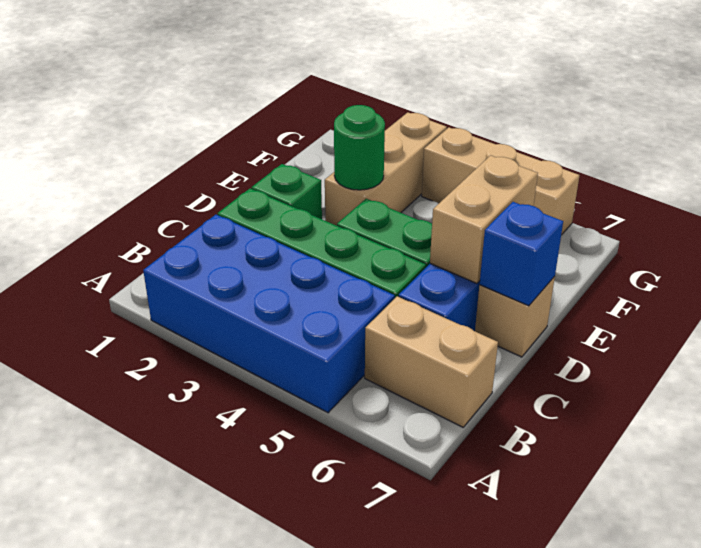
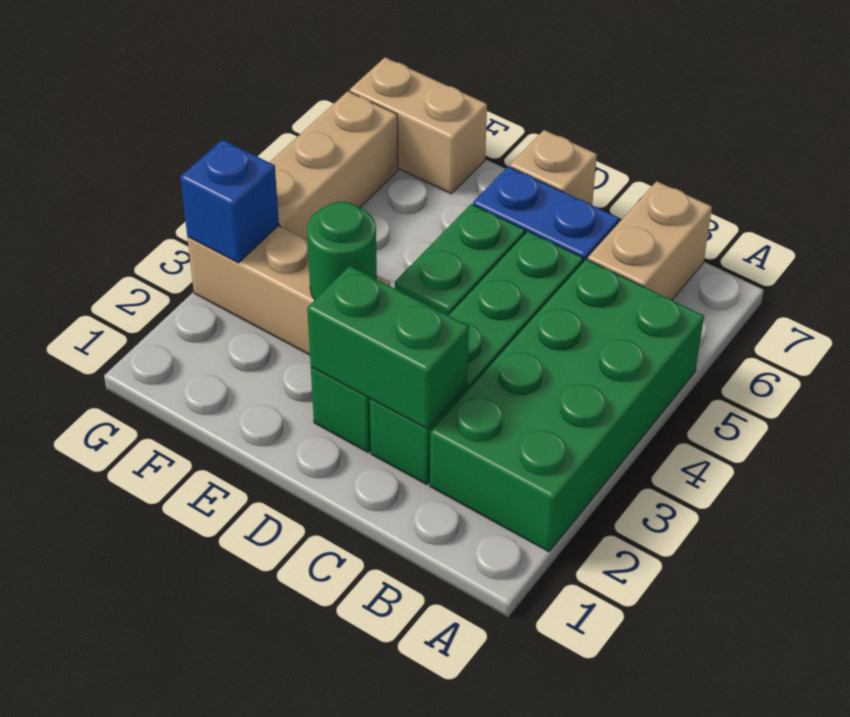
blue 2x4 brick [143,215,395,413] -> green 2x4 brick [430,259,704,552]
none -> green 1x2 brick [307,266,469,429]
tan 1x2 brick [430,155,538,283] -> tan 1x2 brick moved to [350,57,487,194]
blue 1x1 brick [480,202,563,306] -> blue 1x1 brick moved to [180,140,279,263]

